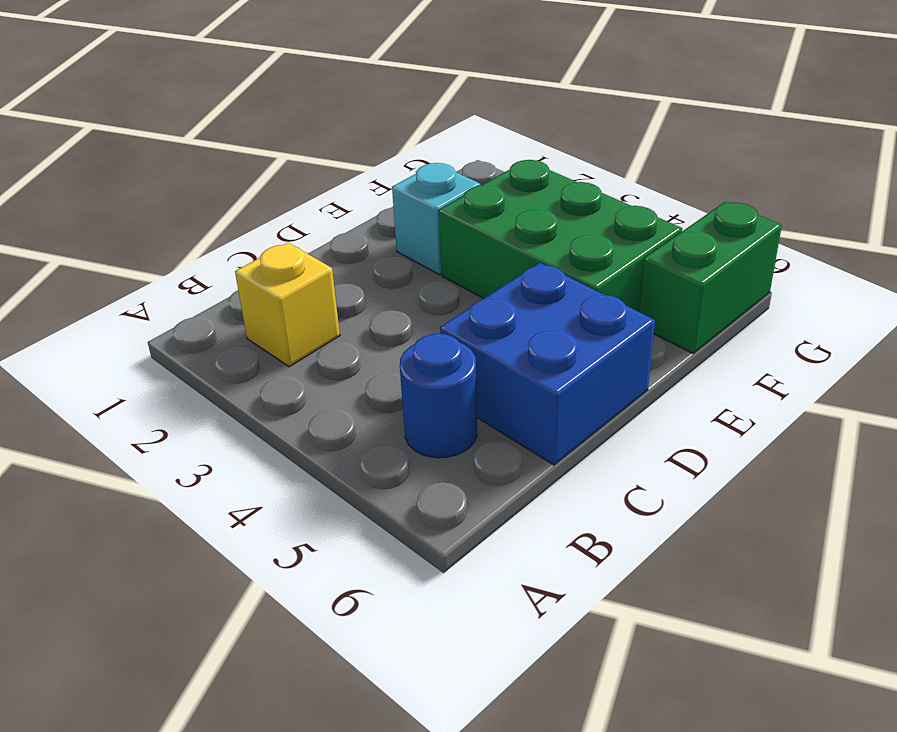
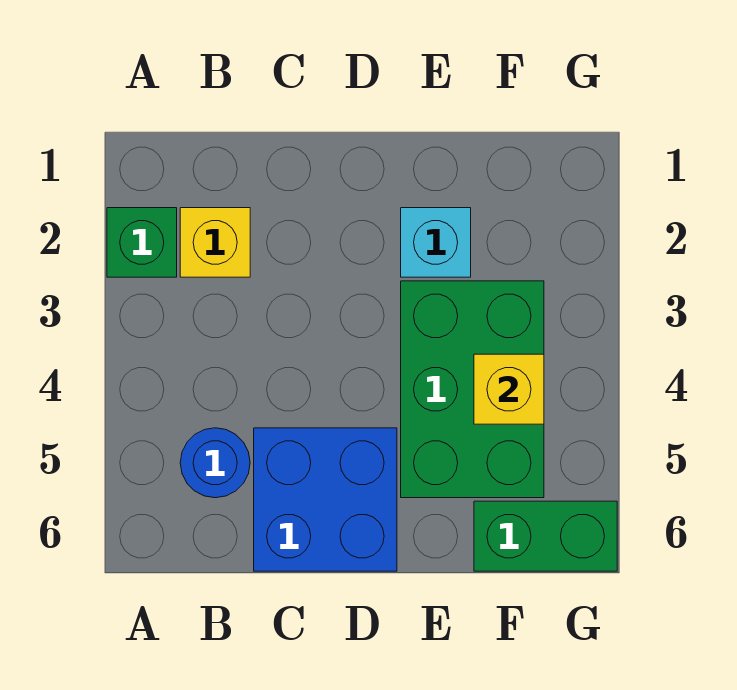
none -> green 1x1 brick [107,208,177,277]
none -> yellow 1x1 brick [474,354,544,424]

